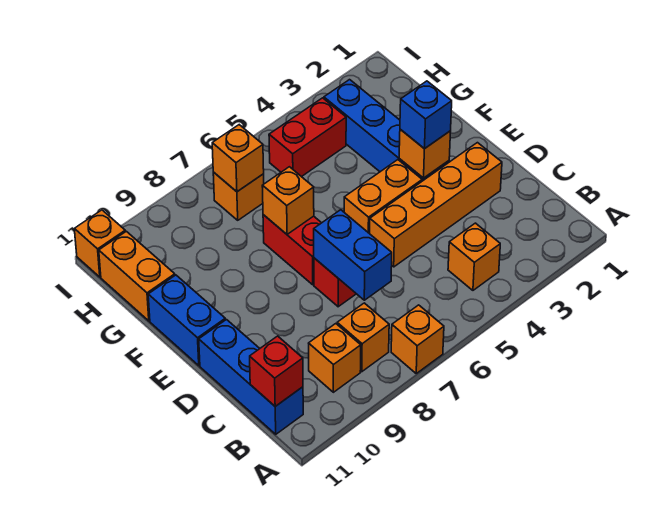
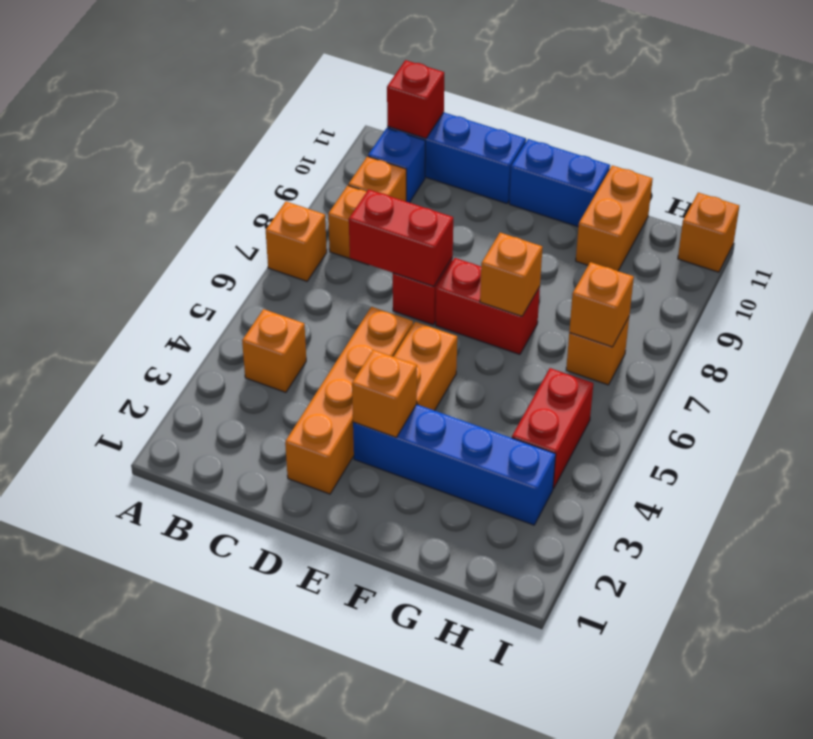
blue 1x2 brick [314,210,392,300] -> red 1x2 brick [349,189,453,286]
blue 1x1 brick [400,81,452,149] -> blue 1x1 brick moved to [368,128,425,203]
orange 1x2 brick [99,231,175,321] -> orange 1x2 brick turned to [576,165,653,271]

